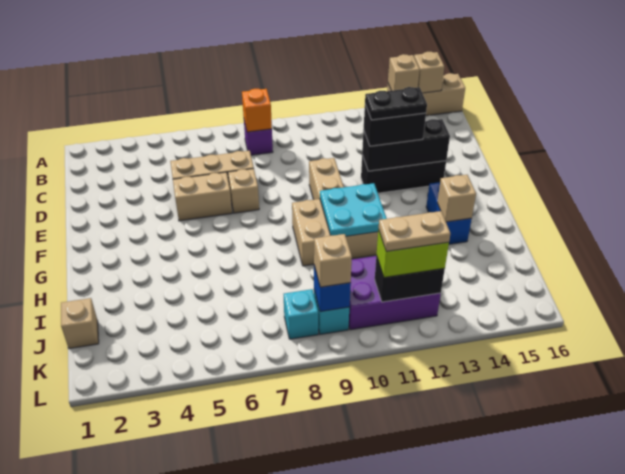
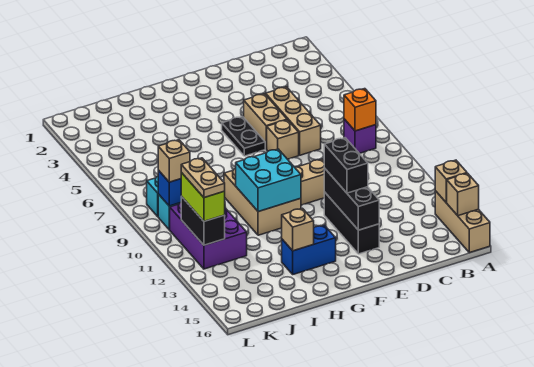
black 1x2 plate [365,87,427,120] -> black 1x2 plate moved to [222,116,265,156]
cyan 2x2 plate [320,183,387,236] -> cyan 2x2 brick [236,149,301,212]
tan 1x1 brick [61,298,99,349] -> none

